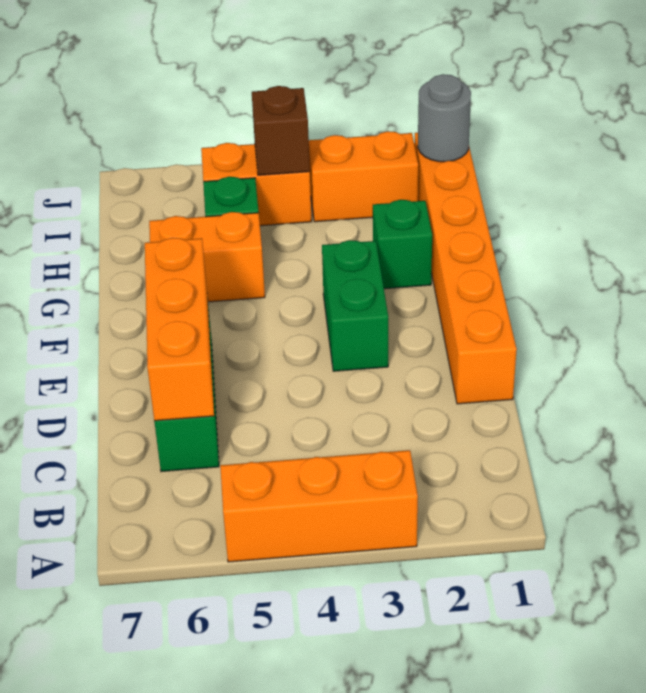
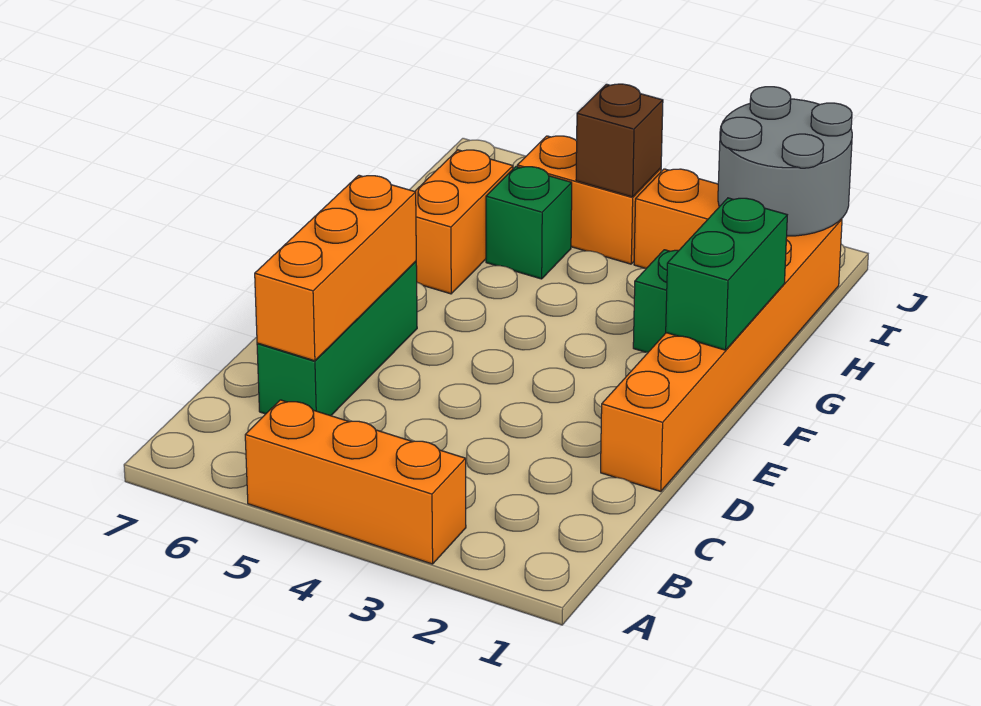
green 1x2 brick [322,240,388,371] -> green 1x2 brick moved to [666,198,787,350]
orange 1x2 brick [149,212,265,302] -> orange 1x2 brick turned to [415,150,513,294]
grey 1x1 round brick [418,74,471,162] -> grey 2x2 round brick [718,87,852,236]

